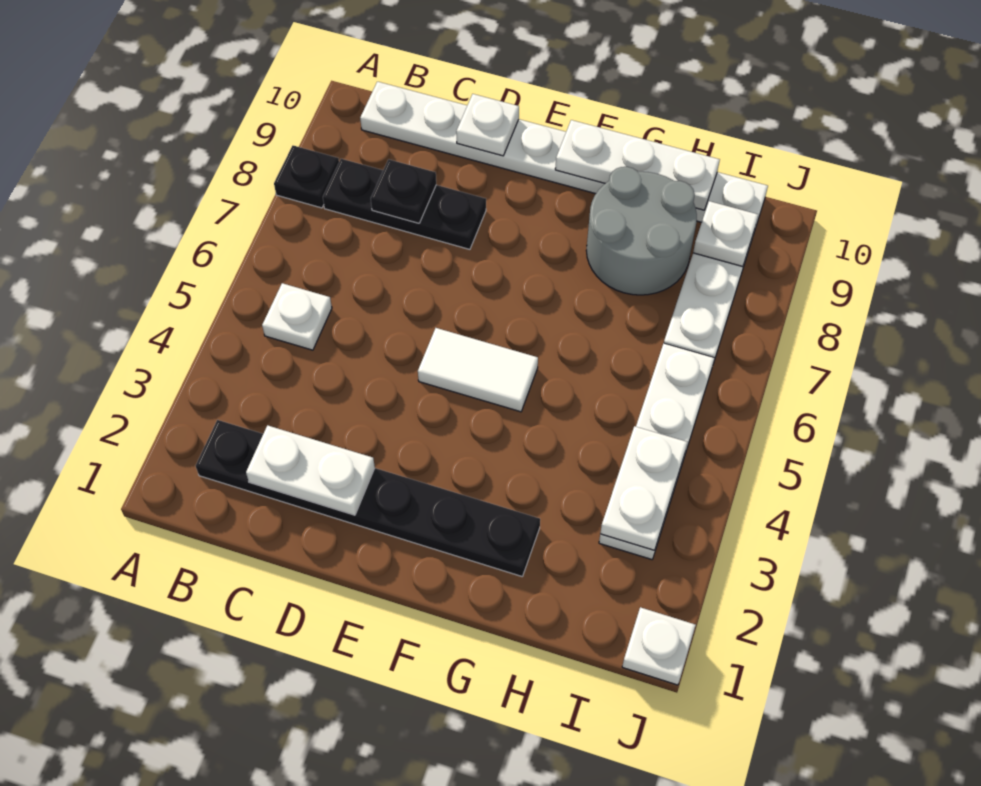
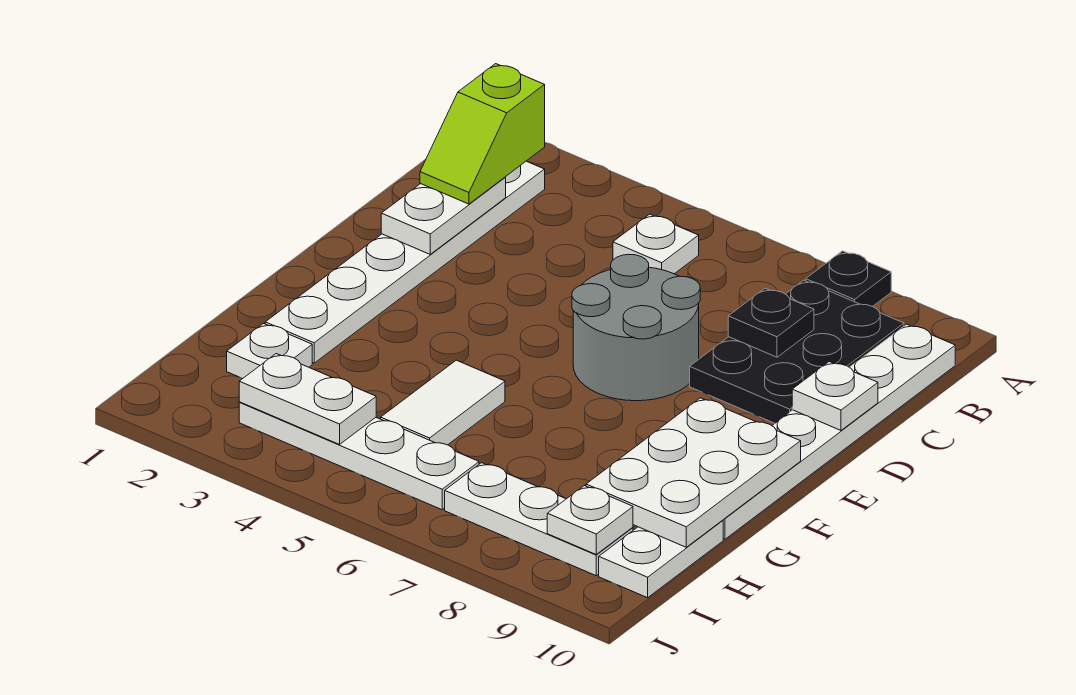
black 1x6 plate [196,420,540,576] -> white 1x6 plate [265,161,545,363]
none -> lime 1x2 slope [420,64,545,204]
black 1x3 plate [323,159,486,249] -> black 2x3 plate [690,280,904,423]
white 1x2 tile [418,328,538,412] -> white 1x2 tile moved to [381,360,505,445]
white 1x3 plate [555,120,720,210] -> white 2x3 plate [586,398,801,547]
grey 2x2 round brick [586,167,697,295] -> grey 2x2 round brick moved to [572,254,700,401]
white 1x1 plate [622,607,696,685] -> white 1x1 plate moved to [227,324,312,378]

